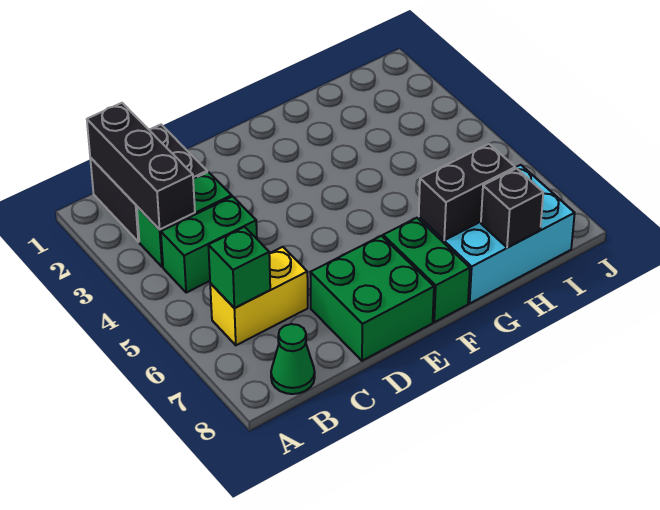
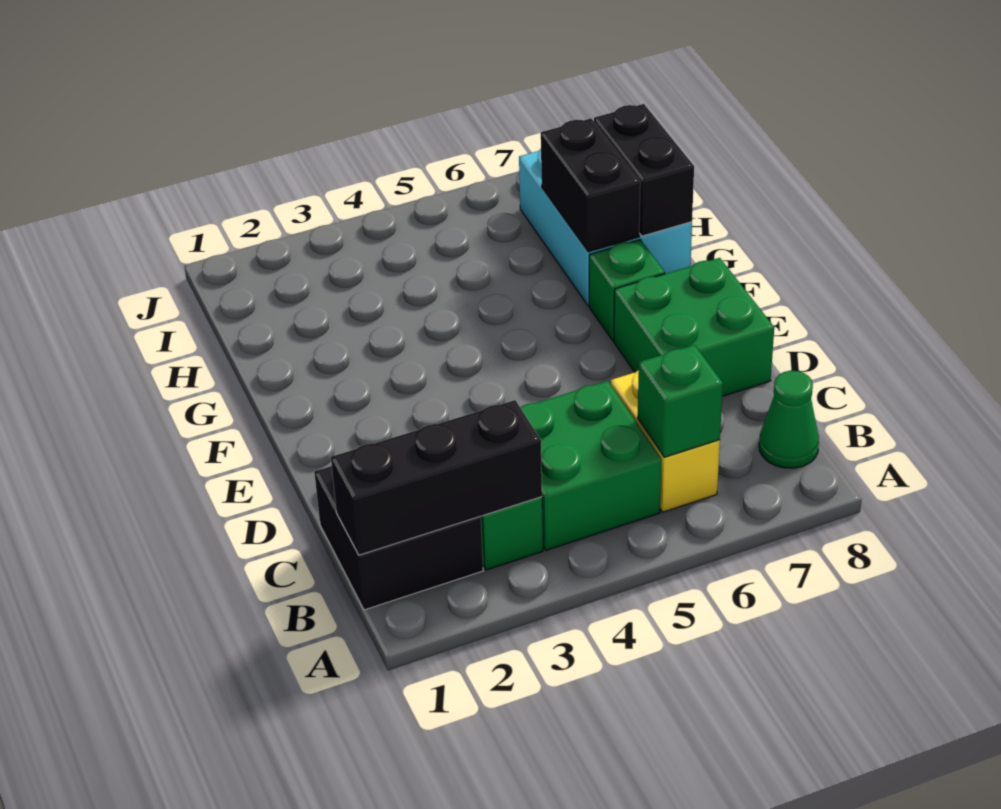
green 1x2 brick [161,196,257,293] -> green 2x2 brick [520,381,661,550]
green 1x2 brick [383,218,470,322] -> green 1x1 brick [589,239,665,341]
black 1x1 brick [481,168,543,248] -> black 1x2 brick [594,104,694,236]

